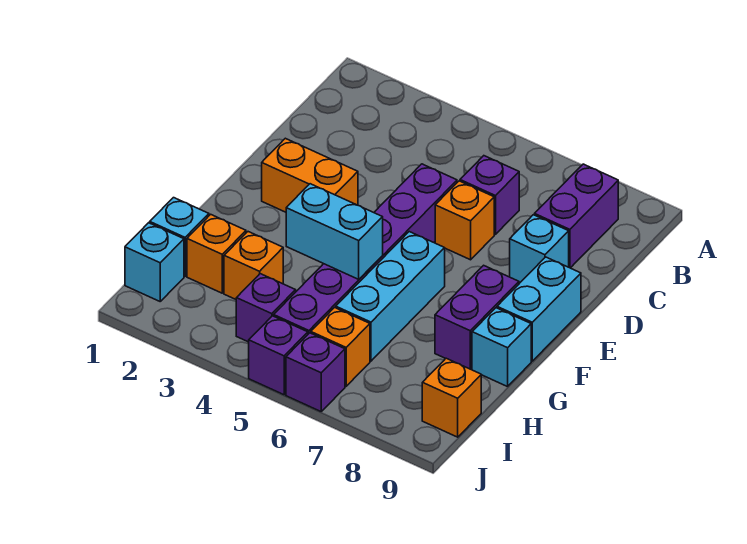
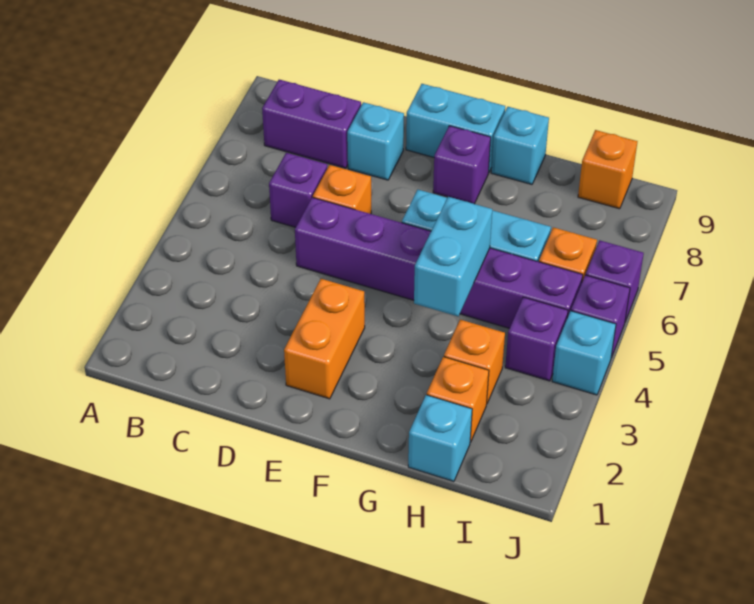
purple 1x2 brick [435,265,519,369] -> purple 1x1 brick [433,126,491,204]
cyan 1x1 brick [125,223,184,301] -> cyan 1x1 brick moved to [552,311,616,395]

